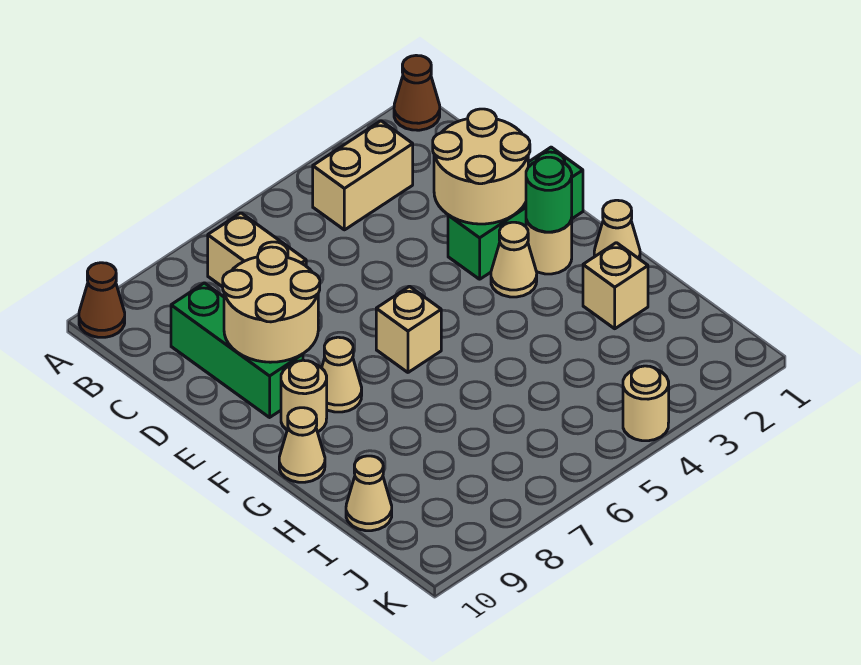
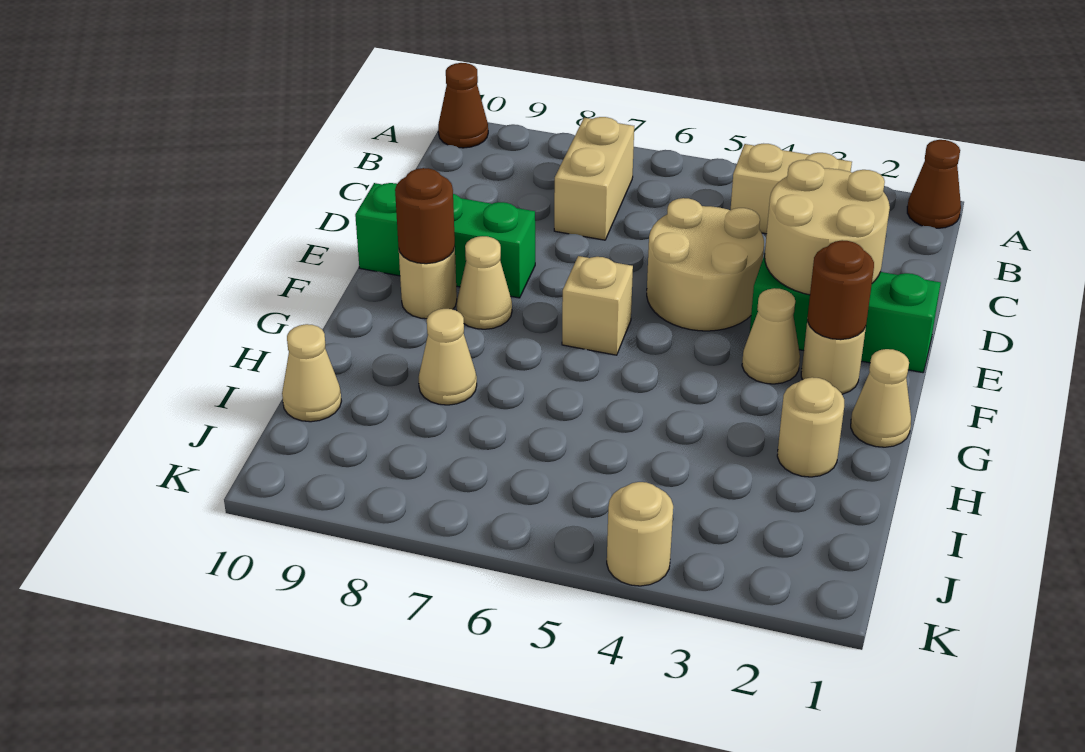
green 1x3 brick [171,283,303,417] -> green 1x3 brick turned to [355,183,535,298]
tan 2x2 round brick [223,247,320,362] -> tan 2x2 round brick moved to [647,198,764,331]
green 1x1 round brick [526,157,572,232] -> brown 1x1 round brick [807,240,874,340]
none -> brown 1x1 round brick [395,168,455,264]
tan 1x1 cone [279,408,325,482] -> tan 1x1 cone moved to [419,309,477,405]
tan 1x1 brick [583,243,648,329] -> tan 1x1 round brick [777,377,844,477]

